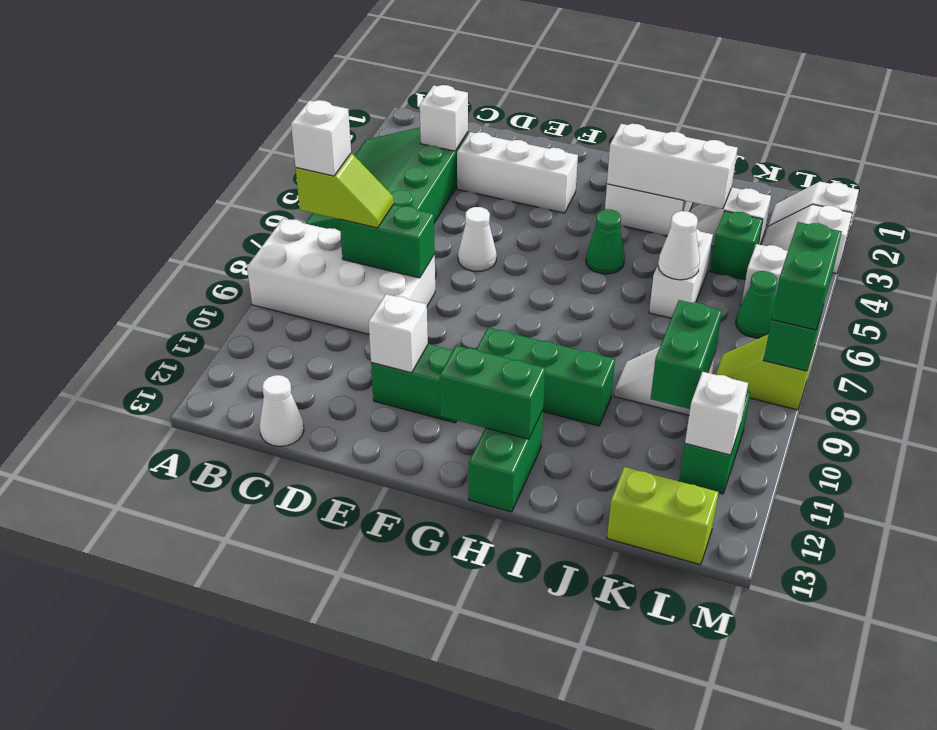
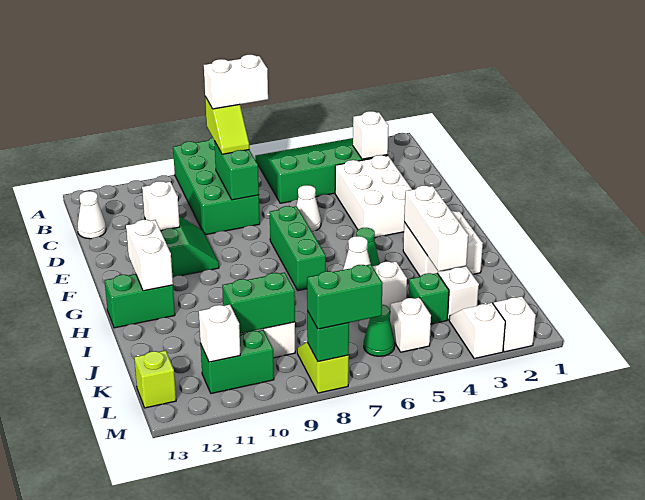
white 2x4 brick [247,218,435,334] -> green 2x4 brick [173,138,260,235]
white 1x1 brick [291,100,351,176] -> white 1x2 brick [204,55,268,109]
white 1x3 brick [457,132,578,213] -> white 2x3 brick [335,155,412,237]
green 1x3 brick [476,328,615,426] -> green 1x3 brick moved to [270,206,326,291]
green 1x2 brick [440,345,545,439] -> white 1x2 brick [126,220,173,291]
lime 1x2 brick [607,467,719,565] -> lime 1x1 brick [134,350,176,408]

